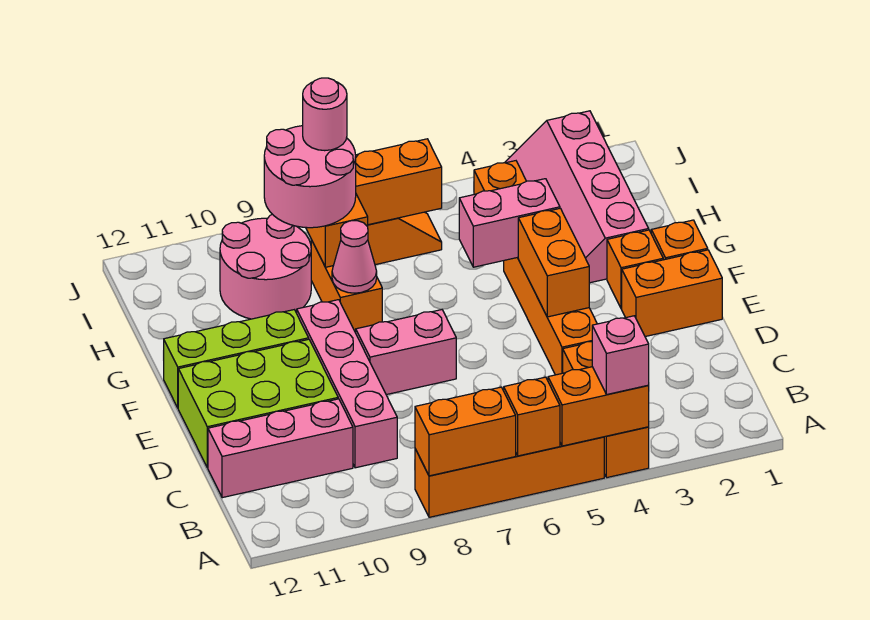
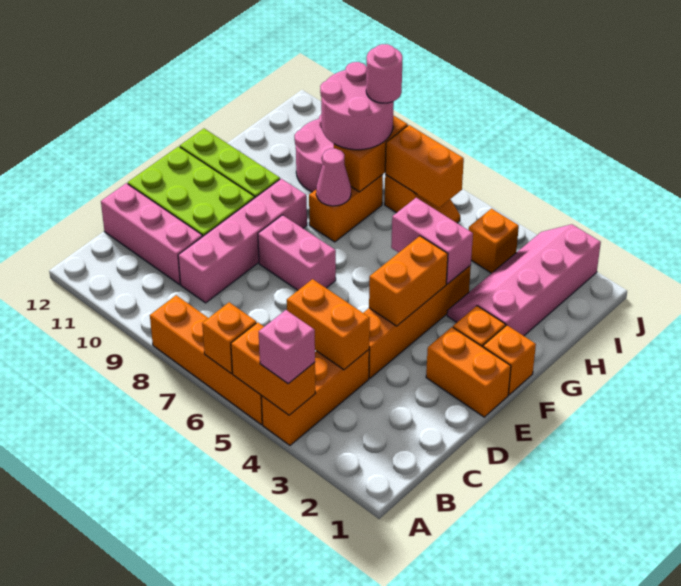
orange 1x2 brick [415,387,516,476] -> orange 1x2 brick moved to [287,279,370,370]

